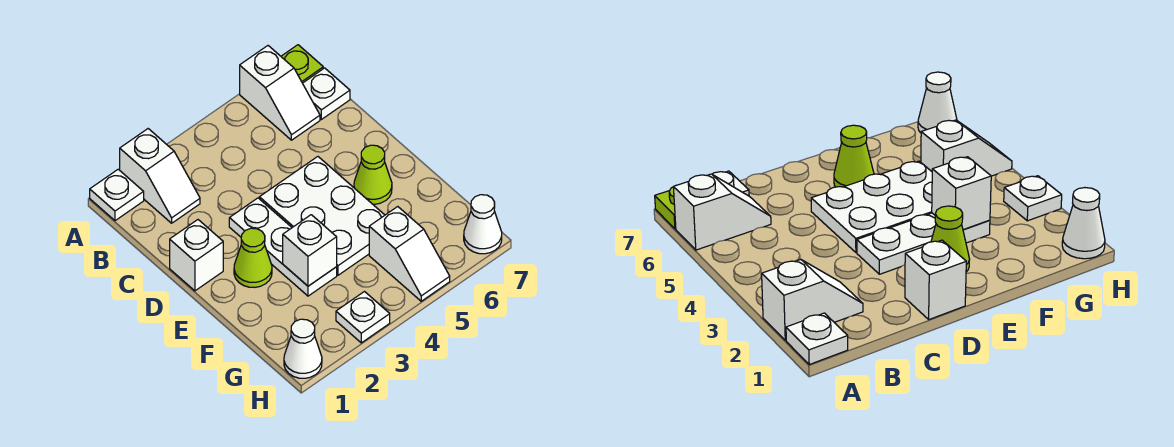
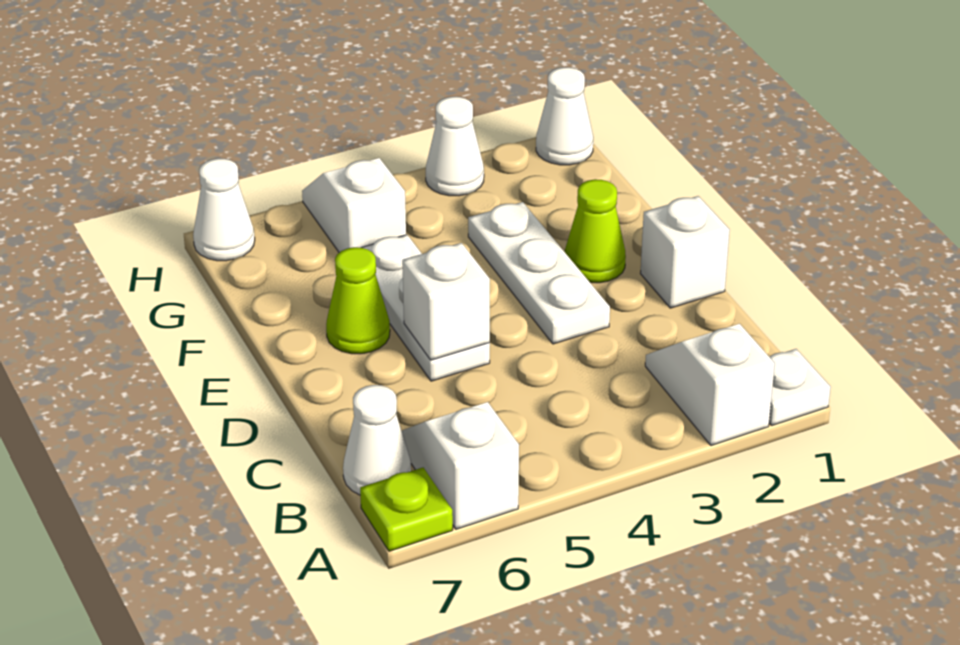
white 1x1 plate [303,68,350,119] -> white 1x1 cone [343,385,411,495]
white 2x3 plate [259,157,385,275] -> white 1x3 plate [362,235,490,381]
white 1x1 brick [283,215,337,286] -> white 1x1 brick moved to [402,243,490,360]
white 1x1 plate [336,292,390,343] -> white 1x1 cone [426,97,484,196]

